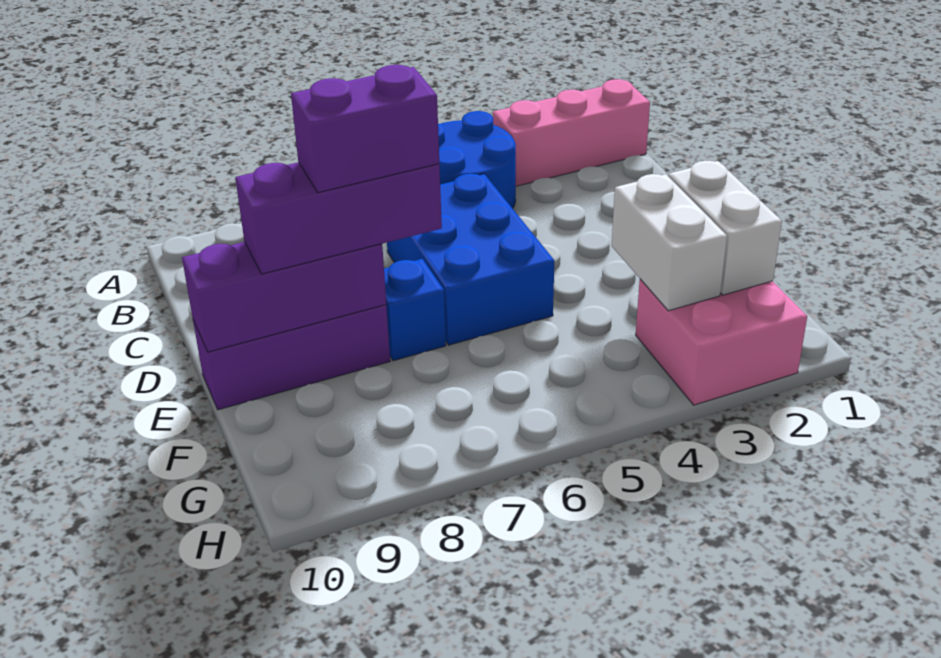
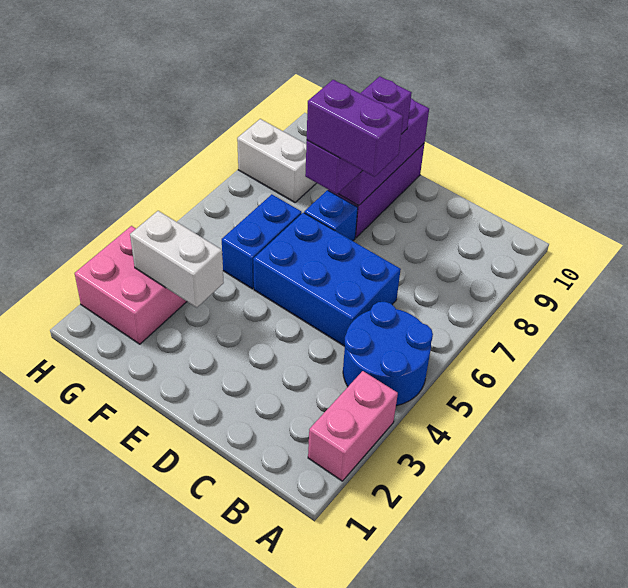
pink 1x3 brick [493,79,650,186] -> pink 1x2 brick [308,371,398,481]
purple 1x2 brick [291,65,439,193] -> purple 1x2 brick turned to [307,80,403,177]
white 1x2 brick [668,161,782,295] -> white 1x2 brick moved to [237,119,316,202]
none -> blue 1x2 brick [222,194,302,289]

